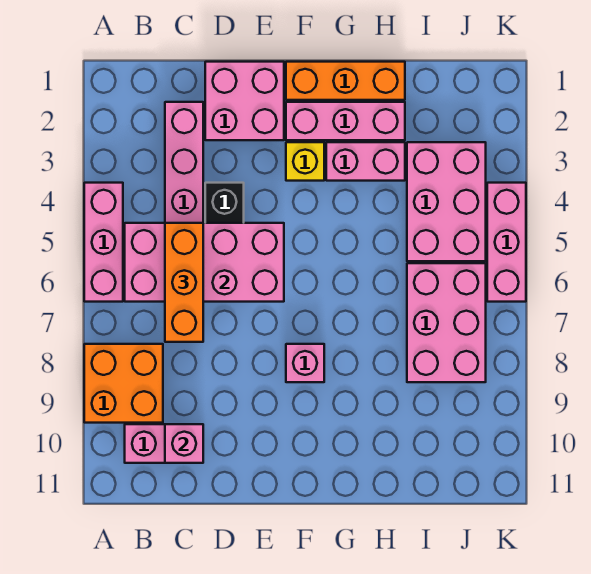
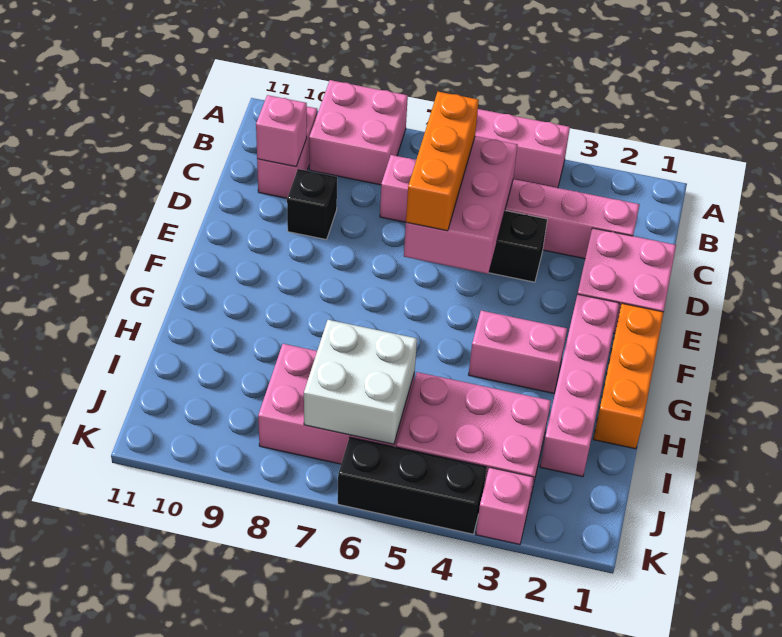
orange 2x2 brick [84,344,163,423] -> pink 2x2 brick [309,80,408,185]
pink 2x4 brick [125,223,284,302] -> pink 2x3 brick [404,136,518,274]
orange 1x3 brick [165,223,203,342] -> orange 1x3 brick turned to [406,92,479,231]
none -> black 1x1 brick [287,169,337,239]
pink 1x3 brick [286,102,405,140] -> pink 1x4 brick [540,294,619,477]
yellow 1x1 brick [286,142,324,181] -> none
pink 1x1 brick [286,344,324,382] -> pink 1x1 brick moved to [476,467,534,545]
pink 1x2 brick [326,142,405,181] -> pink 1x2 brick turned to [469,311,567,393]
none -> white 2x2 brick [304,320,417,444]
pink 1x3 brick [487,183,526,302] -> black 1x3 brick [338,437,487,534]

